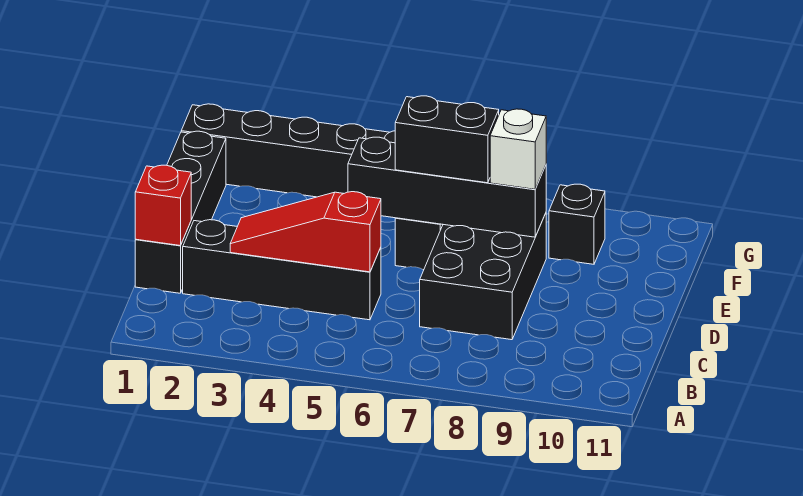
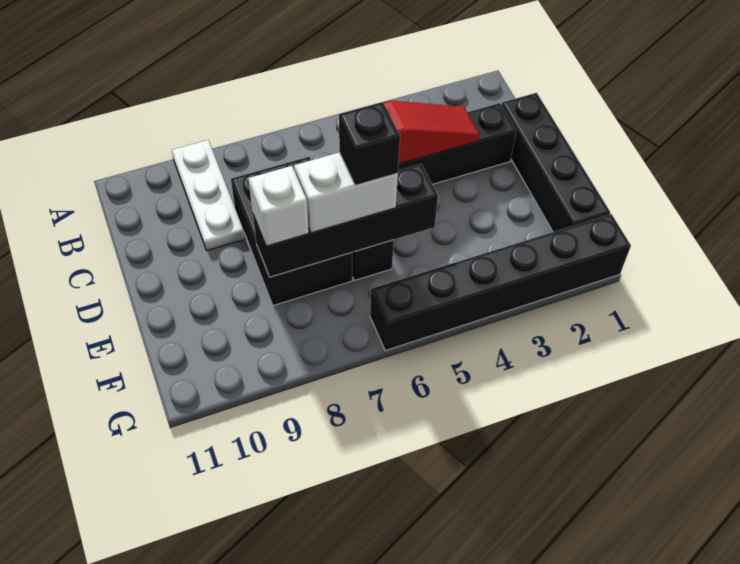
none -> white 1x3 plate [172,140,245,251]
red 1x1 brick [135,165,191,246] -> none
black 1x2 brick [395,96,499,183] -> white 1x2 brick [294,152,398,233]
black 1x1 brick [549,184,605,264] -> black 1x1 brick moved to [339,102,400,186]

